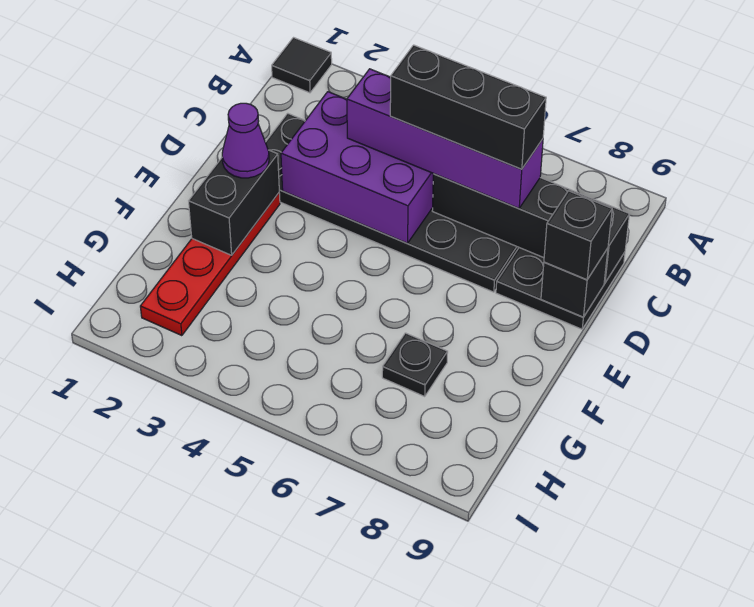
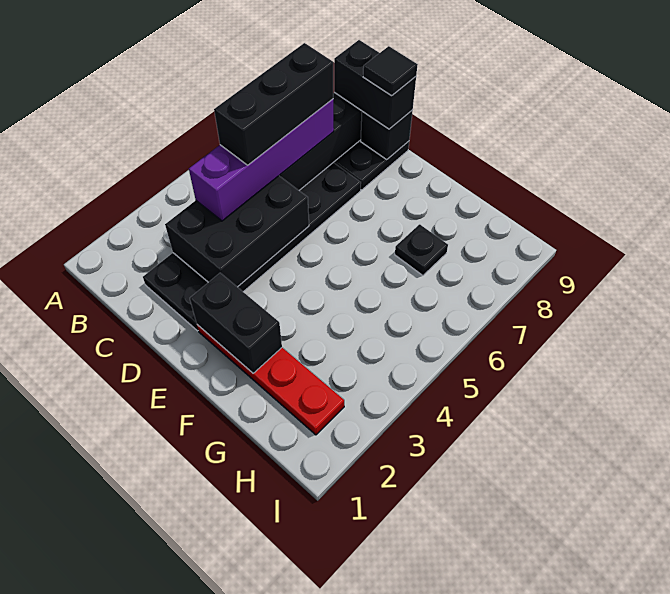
black 1x1 tile [272,38,332,93] -> black 1x1 tile moved to [363,46,418,96]
purple 2x3 brick [281,92,433,243] -> black 2x3 brick [165,176,309,287]
black 1x1 brick [544,191,612,280] -> black 1x2 brick [334,40,416,129]
purple 1x1 cone [222,103,269,178] -> none

